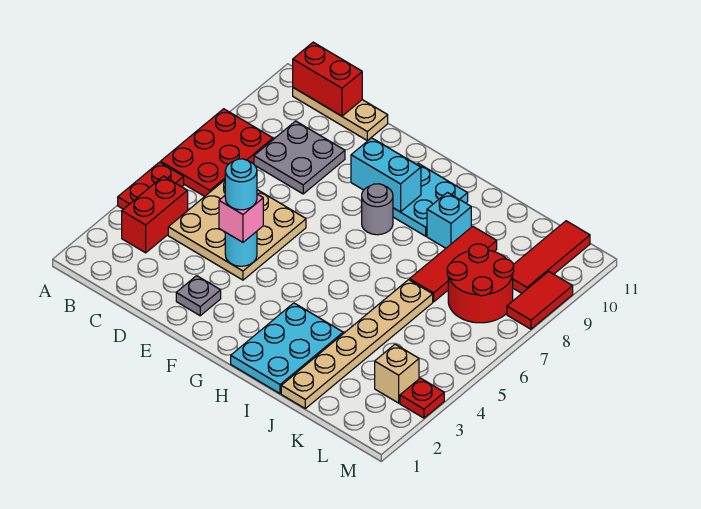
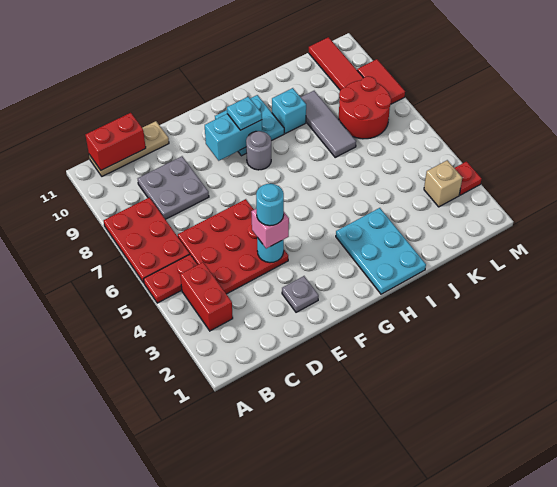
red 1x2 plate [118,162,184,209] -> red 1x2 plate turned to [144,255,198,303]
tan 3x3 plate [168,180,306,280] -> red 3x3 plate [178,199,288,294]
none -> cyan 1x1 plate [227,97,262,130]
tan 1x6 plate [281,280,433,408] -> none
red 1x3 tile [410,226,497,302] -> grey 1x3 tile [301,91,356,157]

